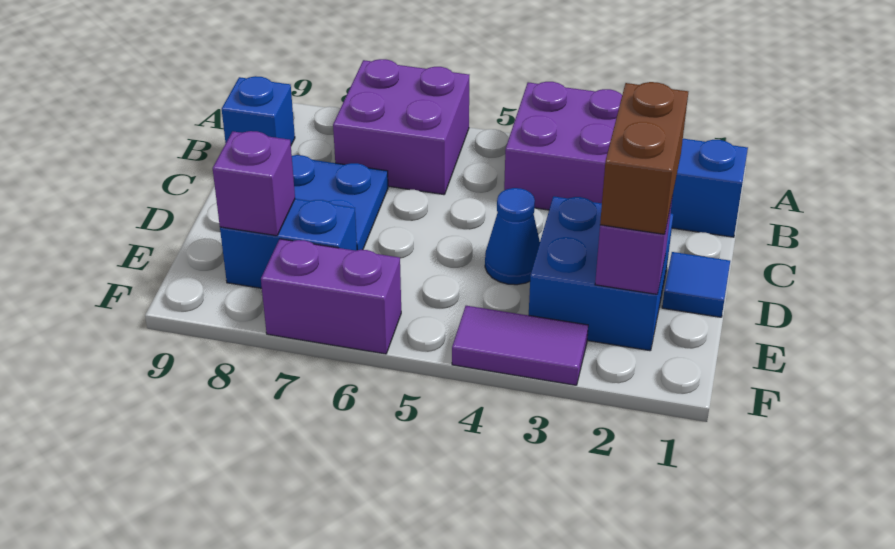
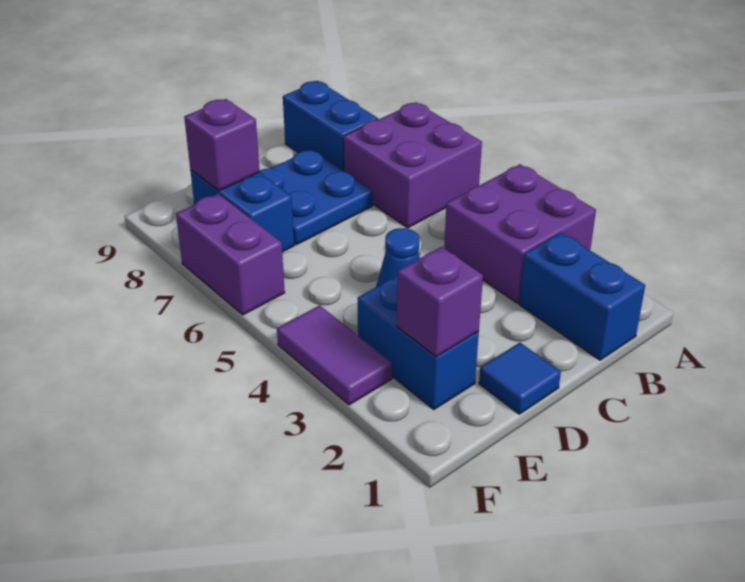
blue 1x1 brick [222,76,295,145] -> blue 1x2 brick [283,81,378,171]
blue 2x2 brick [529,196,673,351] -> blue 1x2 brick [358,275,479,409]
brown 1x2 brick [600,82,688,234] -> none

